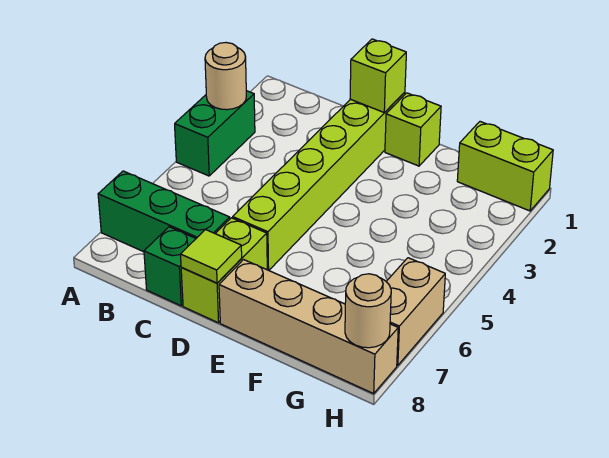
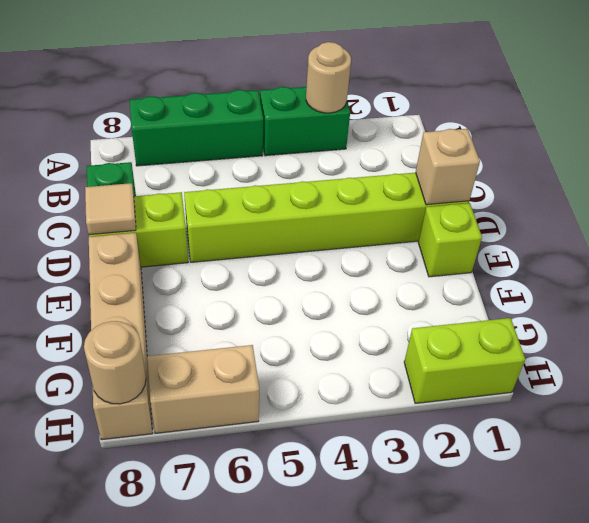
green 1x3 brick [98,171,230,252] -> green 1x3 brick turned to [130,90,263,166]
lime 1x1 brick [350,39,406,113] -> tan 1x1 brick [416,129,480,205]
lime 1x1 tile [181,229,242,283] -> tan 1x1 tile [85,183,136,235]
lime 1x2 brick [457,122,553,211] -> lime 1x2 brick turned to [404,318,525,403]

